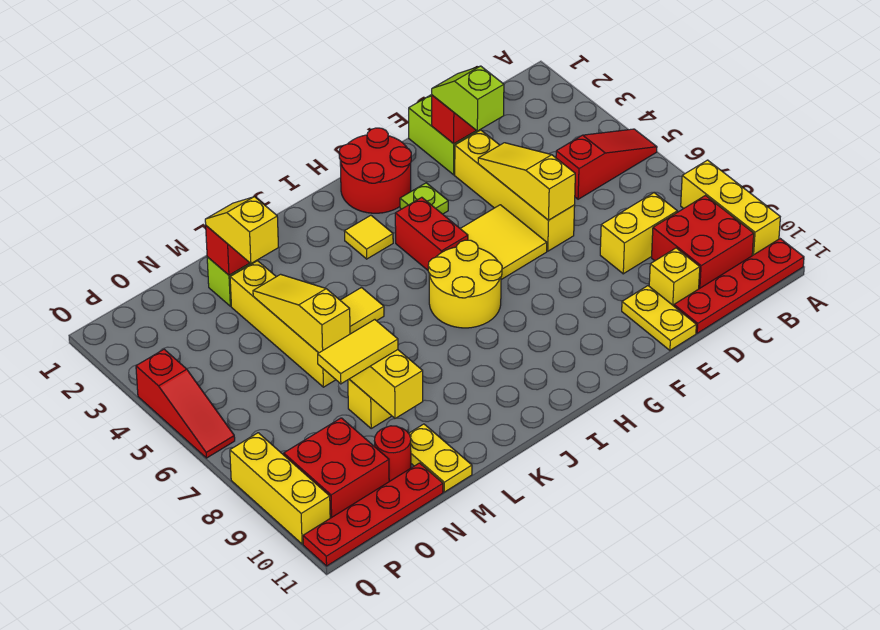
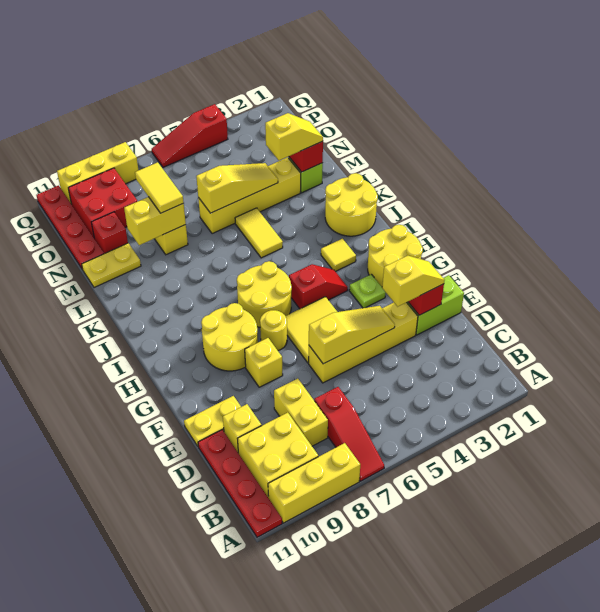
red 1x3 slope [556,129,657,199] -> red 1x3 slope moved to [314,387,384,481]
red 2x2 brick [652,196,754,289] -> yellow 2x2 brick [238,413,318,498]
lime 1x2 slope [432,66,504,131] -> yellow 1x2 slope [382,256,445,307]
none -> yellow 1x1 brick [245,338,283,387]
red 2x2 round brick [339,128,411,213] -> yellow 2x2 round brick [368,225,423,286]
none -> yellow 1x1 round brick [260,310,287,350]
none -> yellow 2x2 round brick [201,303,258,371]
red 1x2 brick [395,197,468,270] -> red 1x2 slope [289,264,348,309]
none -> yellow 2x2 round brick [325,173,378,236]
red 1x1 round brick [374,426,411,481] -> red 1x1 brick [91,212,128,254]

